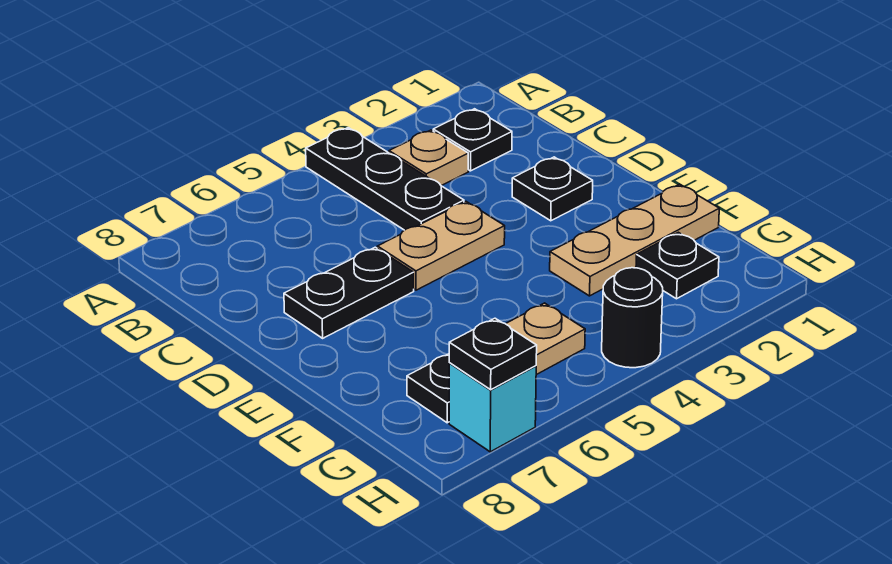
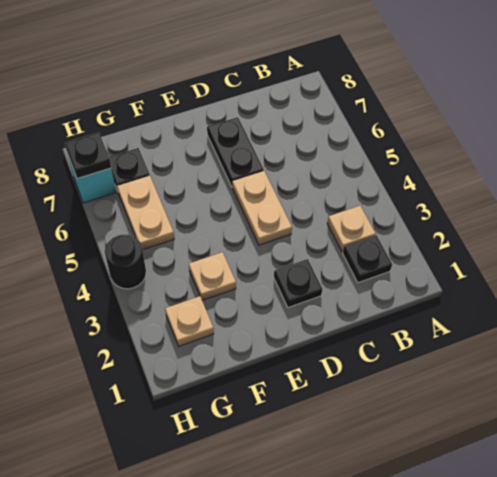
black 1x3 plate [306,128,464,230] -> none
tan 1x3 plate [550,184,719,296] -> tan 1x1 plate [189,252,236,300]
black 1x1 plate [636,232,719,299] -> tan 1x1 plate [165,296,214,346]

